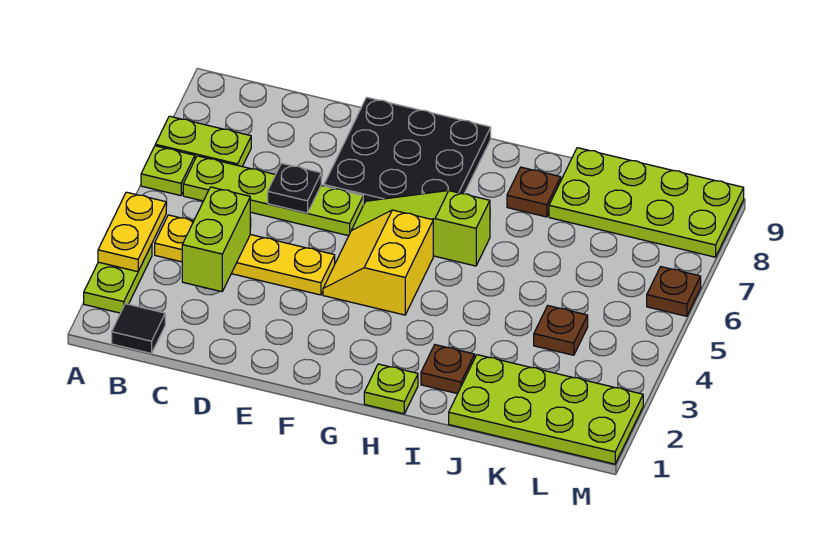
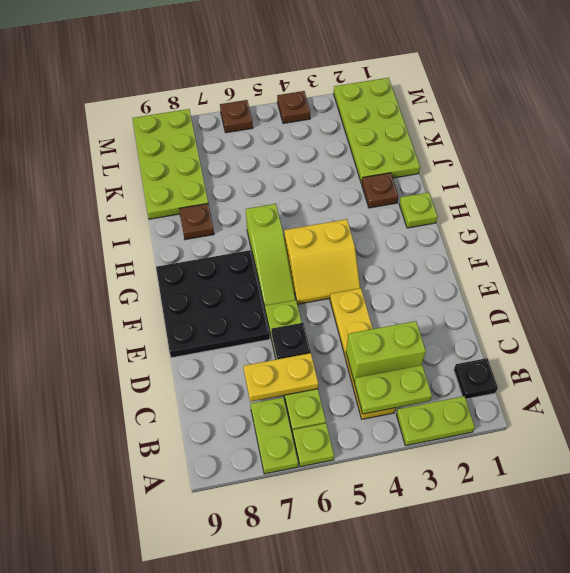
yellow 1x2 plate [98,192,166,272] -> yellow 1x2 plate moved to [244,353,318,402]
black 1x1 tile [112,304,165,354] -> black 1x1 plate [454,358,498,399]
none -> lime 1x2 plate [354,365,432,414]
brown 1x1 plate [534,306,588,355] -> brown 1x1 plate moved to [277,91,310,124]

